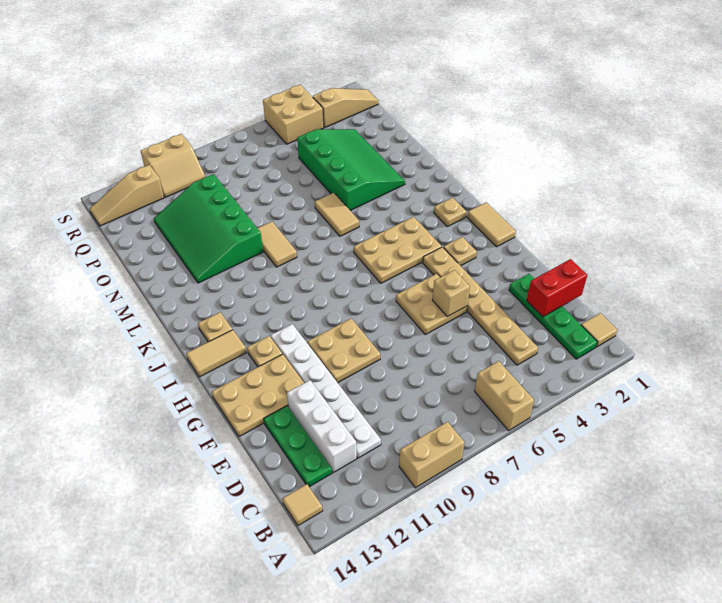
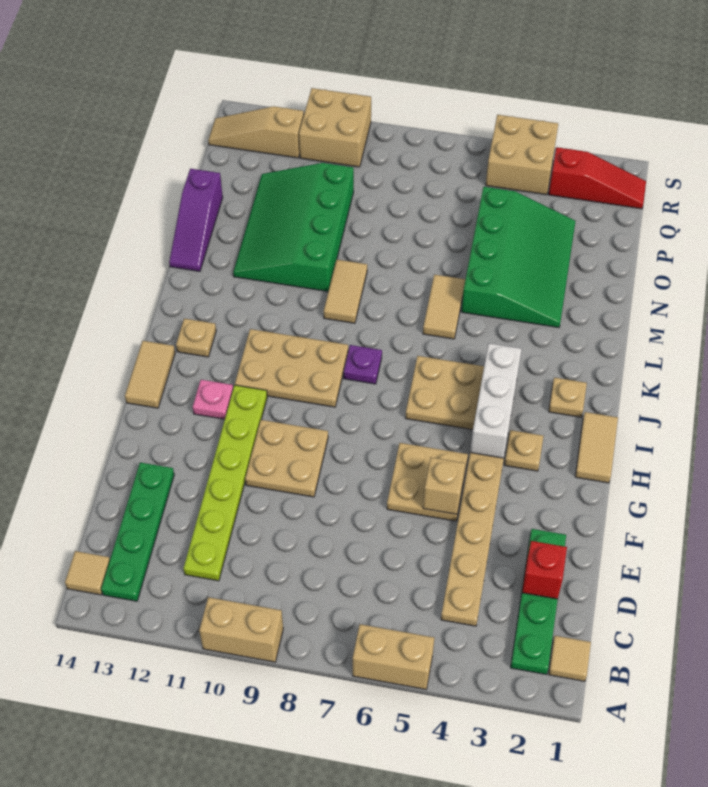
tan 1x2 brick [475,361,534,430] -> tan 1x2 brick turned to [353,624,434,689]
white 1x6 plate [271,324,381,458] -> lime 1x6 plate [183,385,267,581]
white 1x3 brick [287,380,357,473] -> white 1x3 brick moved to [470,343,522,458]
green 1x3 plate [264,406,332,487] -> green 1x4 plate [101,462,174,601]
red 1x2 brick [527,259,587,317] -> red 1x1 brick [522,541,567,599]
tan 2x3 plate [212,354,304,437] -> tan 2x3 plate moved to [235,329,348,407]
tan 1x1 plate [247,336,282,367] -> pink 1x1 plate [193,380,233,419]
tan 1x2 tile [186,330,246,377] -> tan 1x2 tile turned to [125,341,175,408]
none -> purple 1x1 plate [344,345,382,384]
none -> purple 1x3 slope [169,169,223,271]
tan 1x3 slope [313,88,379,127] -> red 1x3 slope [549,147,646,209]
tan 2x2 slope [141,134,205,197] -> tan 2x2 brick [299,88,371,167]

